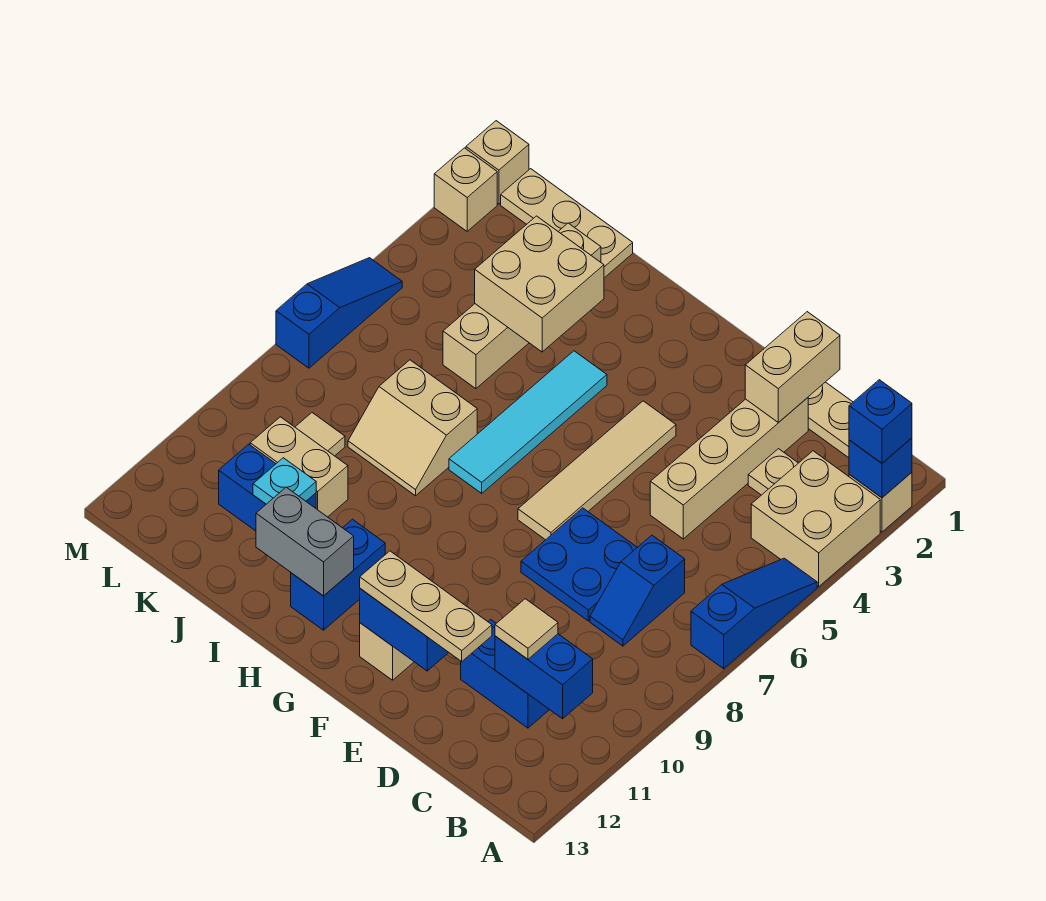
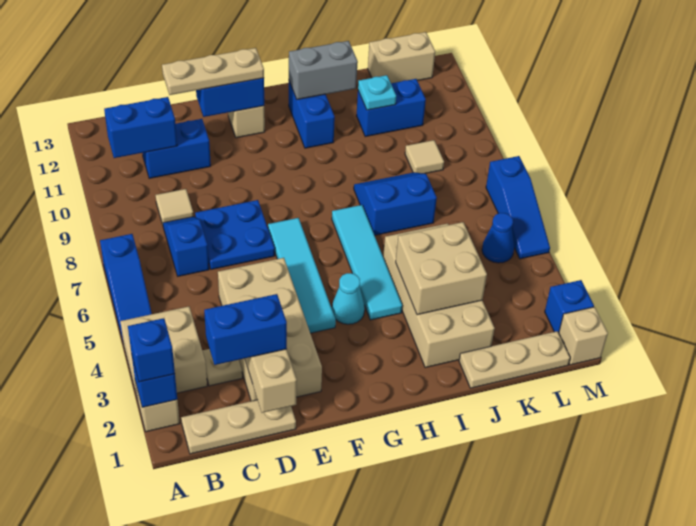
none -> blue 1x2 brick [204,294,287,365]
tan 1x1 tile [495,599,558,659] -> tan 1x1 tile moved to [156,189,194,224]
tan 1x4 brick [650,398,808,539] -> tan 2x4 brick [218,258,322,401]
tan 1x4 tile [518,401,676,540] -> cyan 1x4 tile [268,218,336,333]
none -> cyan 1x1 cone [332,273,365,324]
tan 2x2 slope [348,360,477,496] -> blue 2x2 slope [354,172,437,235]
tan 1x4 brick [443,223,601,389] -> tan 2x4 brick [383,224,495,368]
tan 1x2 brick [250,417,348,517] -> tan 1x2 brick moved to [368,32,435,83]
none -> blue 1x1 cone [482,213,514,263]
tan 1x1 brick [434,148,497,231] -> blue 1x1 brick [545,280,594,333]

